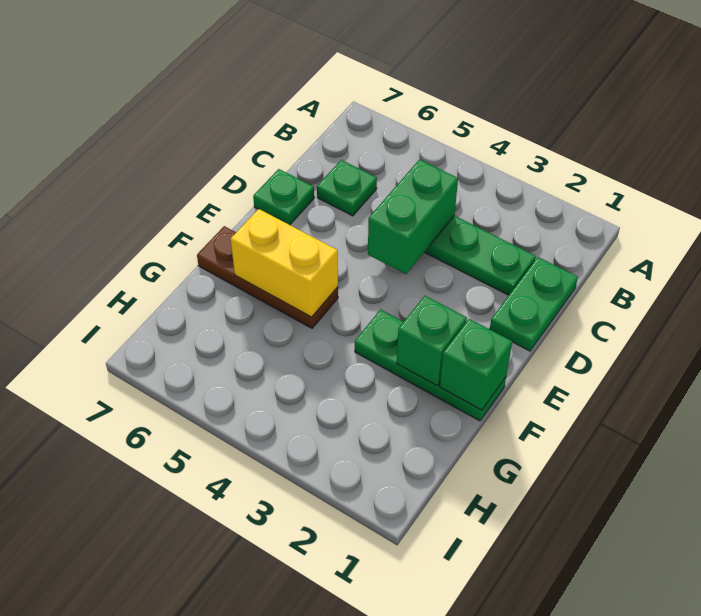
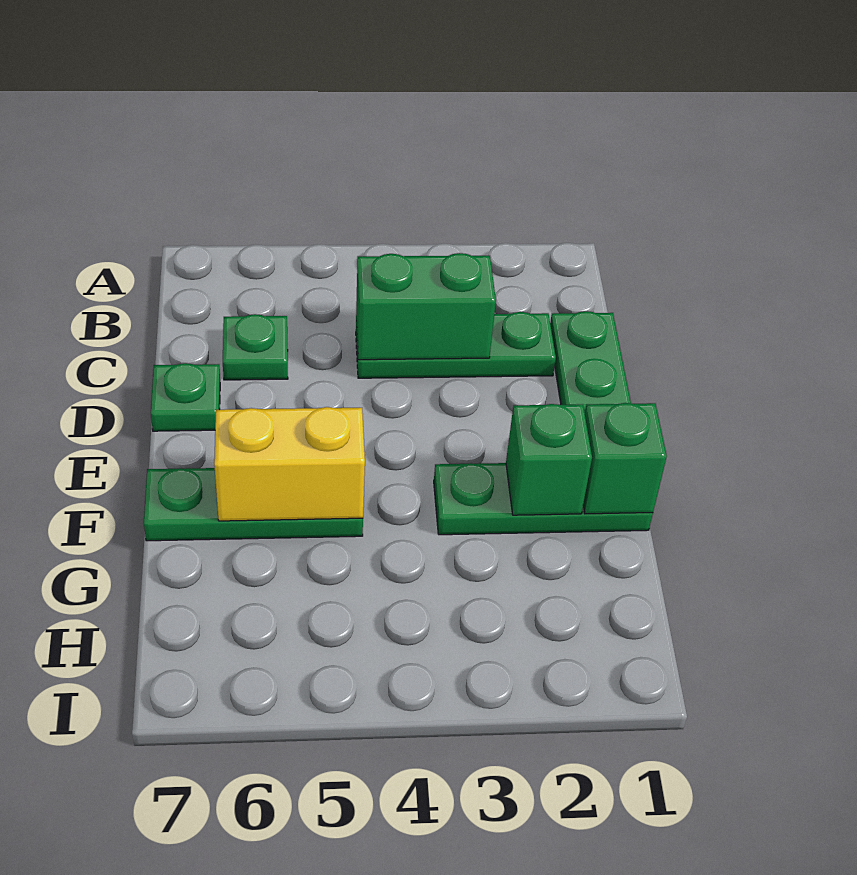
green 1x2 brick [368,159,458,274] -> green 1x2 brick turned to [356,253,496,360]
brown 1x3 plate [197,226,338,328] -> green 1x3 plate [144,468,363,541]

